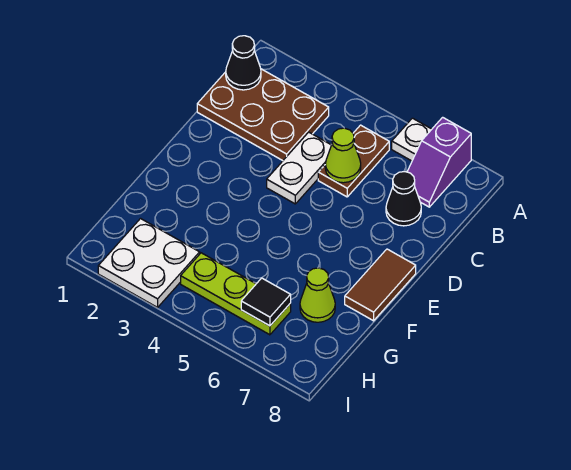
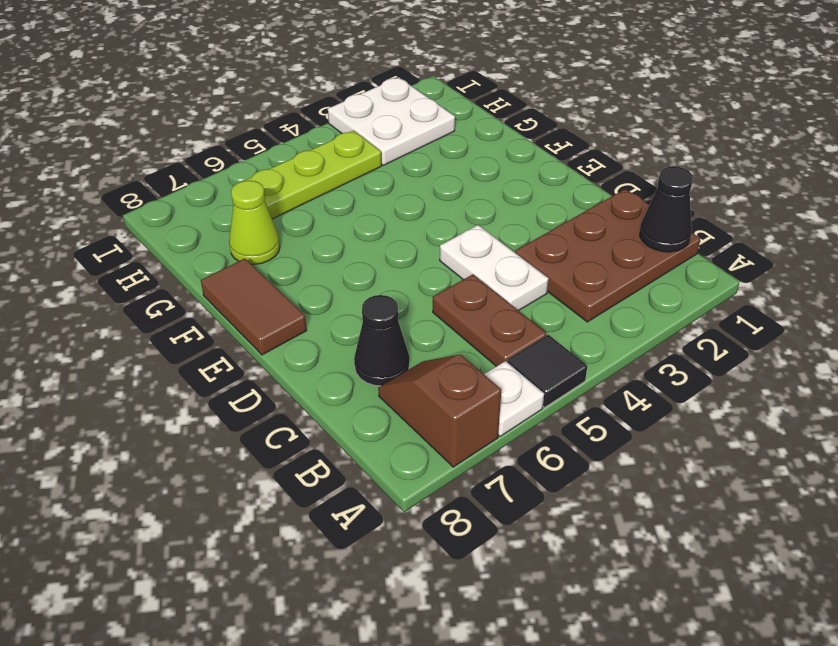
purple 1x2 slope [407,117,471,207] -> brown 1x2 slope [378,354,501,467]
lime 1x1 cone [325,128,361,183] -> none
black 1x1 tile [241,278,291,326] -> black 1x1 tile moved to [507,335,587,407]

